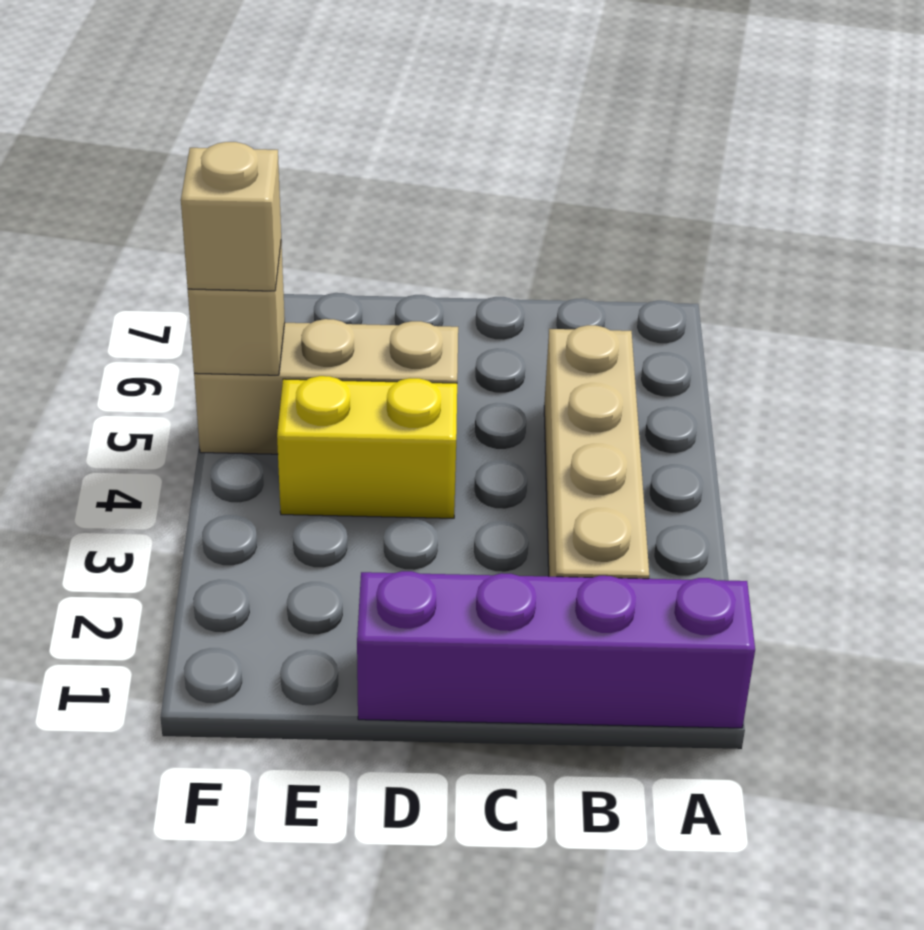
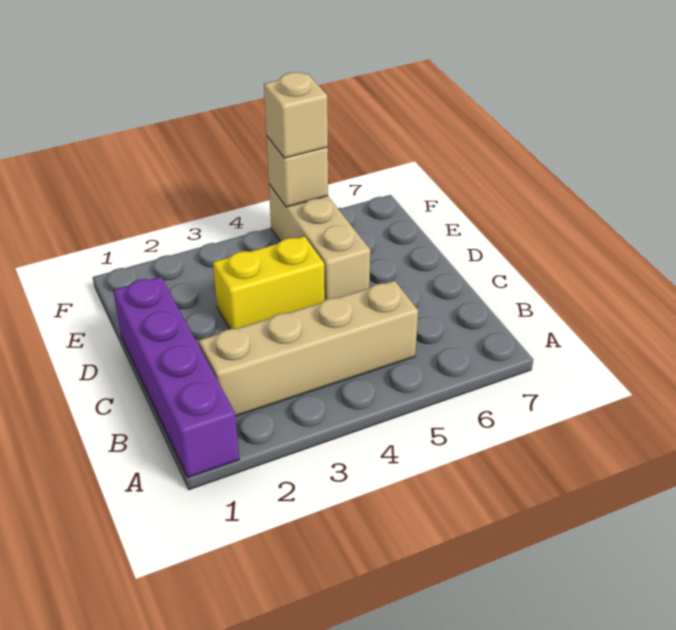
yellow 1x2 brick [277,376,457,518] -> yellow 1x2 brick turned to [213,236,325,329]

